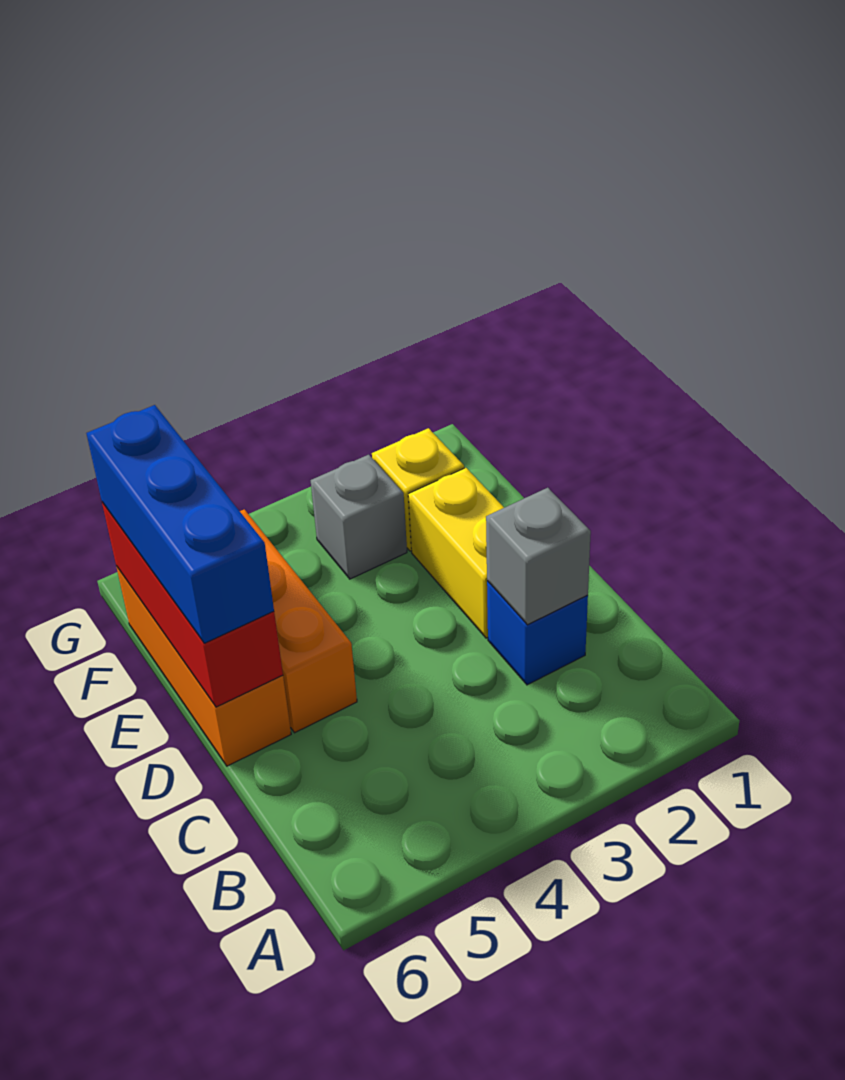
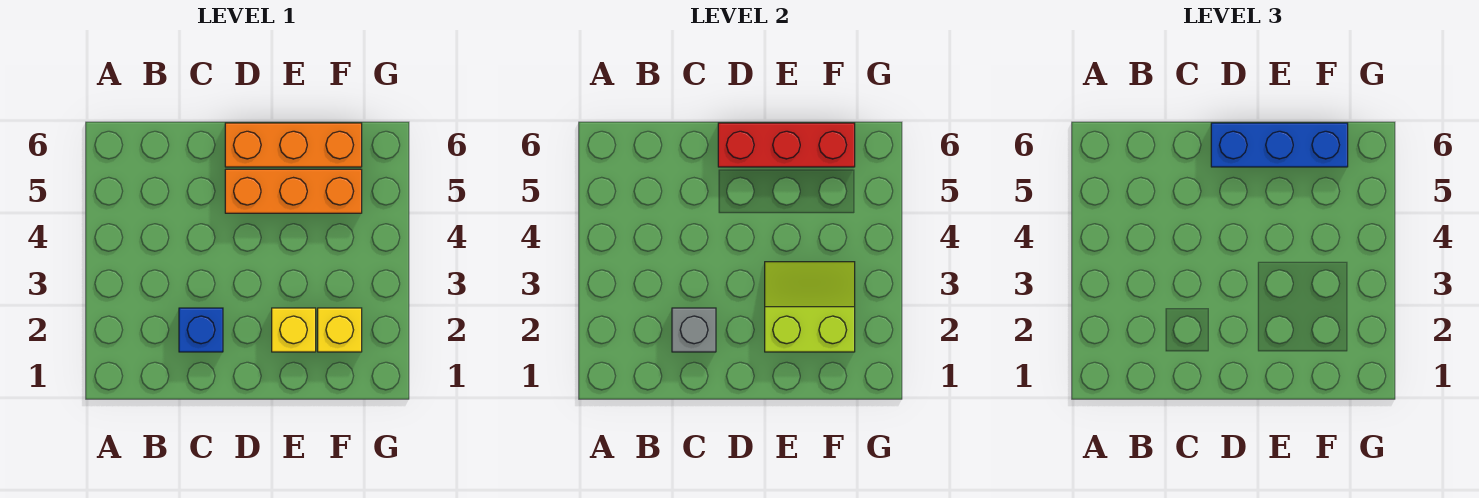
yellow 1x2 brick [408,468,504,638] -> yellow 1x1 brick [272,308,316,352]
none -> lime 2x2 slope [765,262,855,352]
grey 1x1 brick [311,455,407,579] -> none

